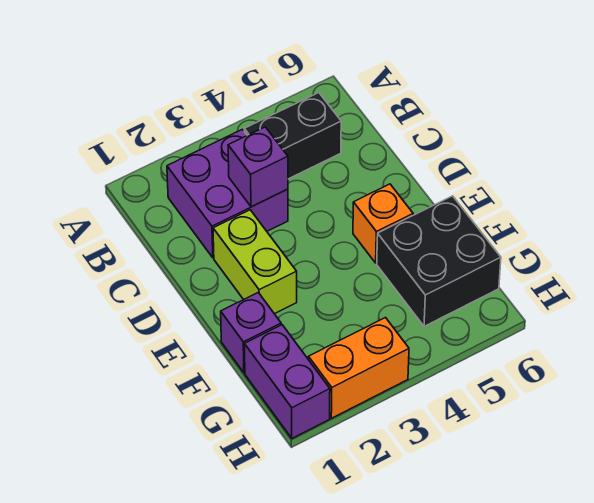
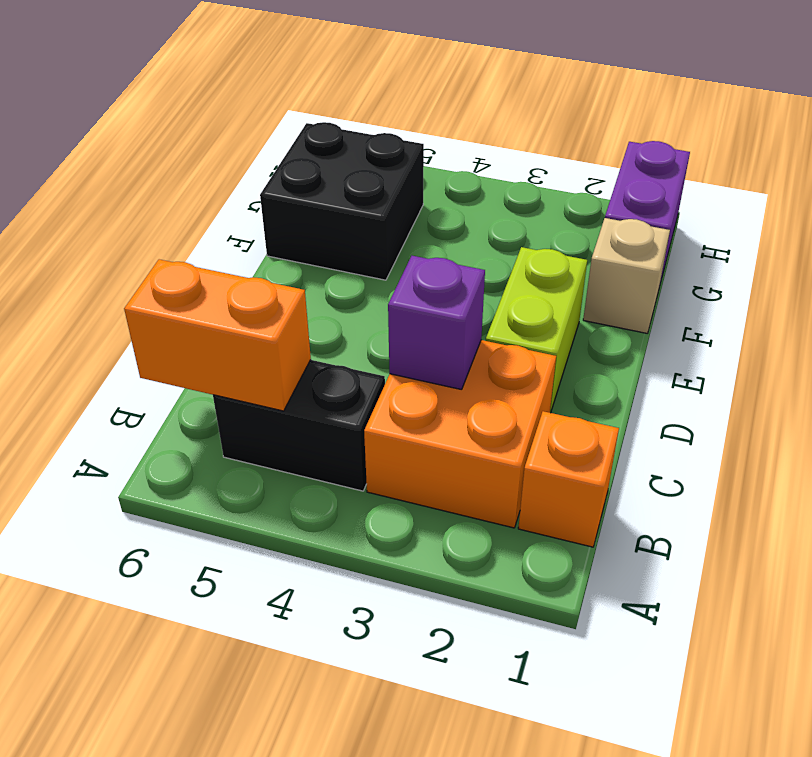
purple 2x2 brick [167,129,288,258] -> orange 2x2 brick [364,340,556,528]
orange 1x1 brick [353,184,413,263] -> orange 1x1 brick moved to [518,411,619,547]
purple 1x1 brick [221,293,281,373] -> tan 1x1 brick [583,218,670,333]
orange 1x2 brick [308,318,409,418] -> orange 1x2 brick moved to [124,259,311,411]

